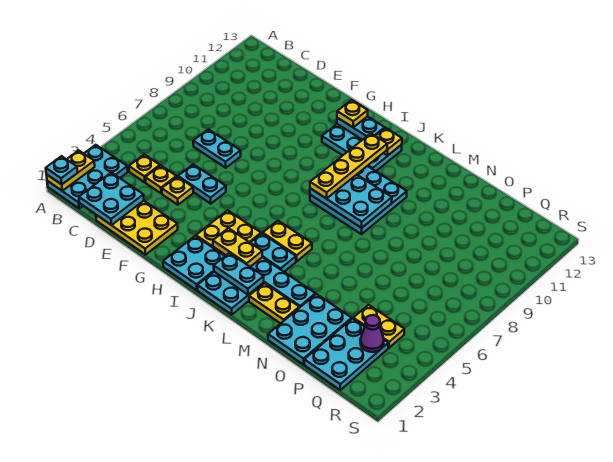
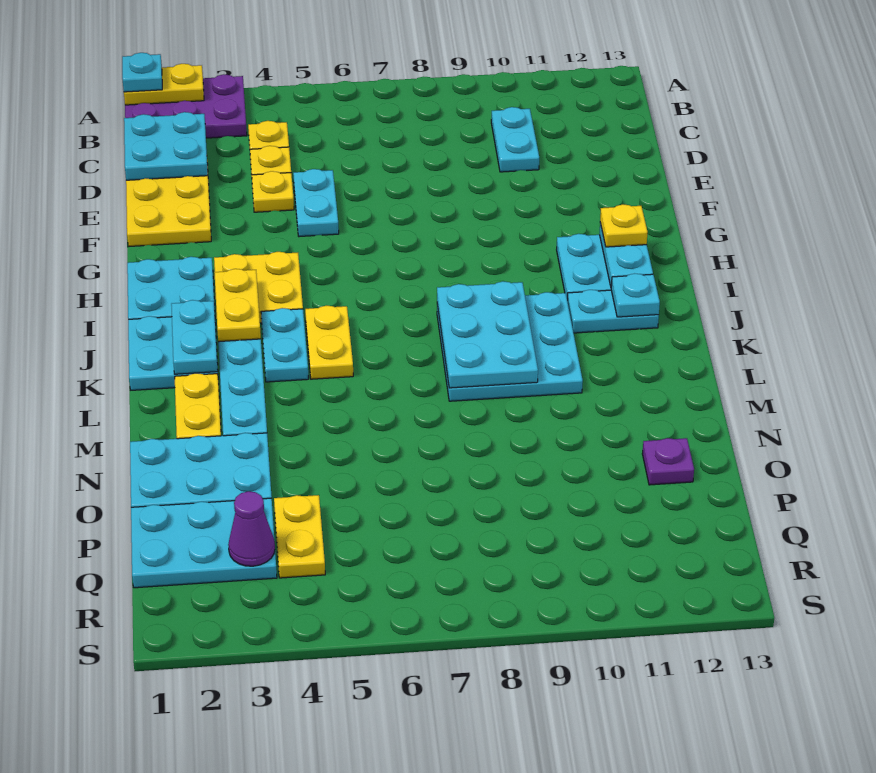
cyan 2x3 plate [47,145,128,208] -> purple 2x3 plate [125,74,247,138]
cyan 1x2 plate [193,129,241,168] -> cyan 1x2 plate moved to [491,107,539,172]
yellow 1x4 plate [310,133,387,199] -> none
yellow 1x1 plate [376,128,402,156] -> cyan 1x1 plate [611,274,660,317]
none -> purple 1x1 plate [642,438,694,485]

